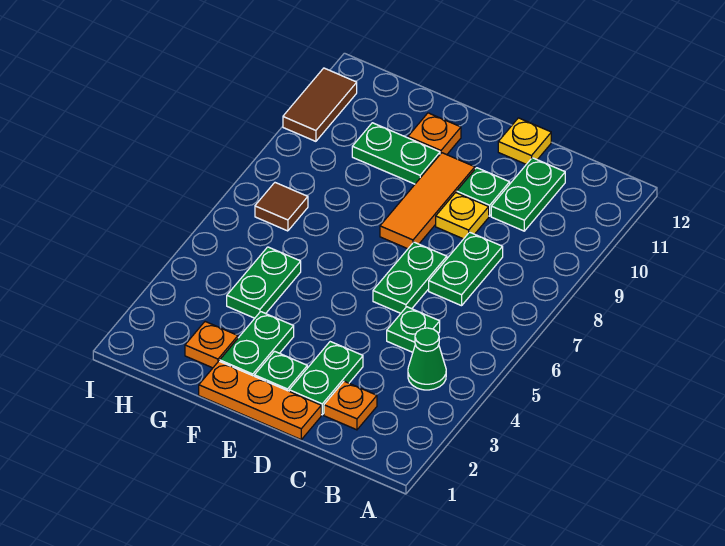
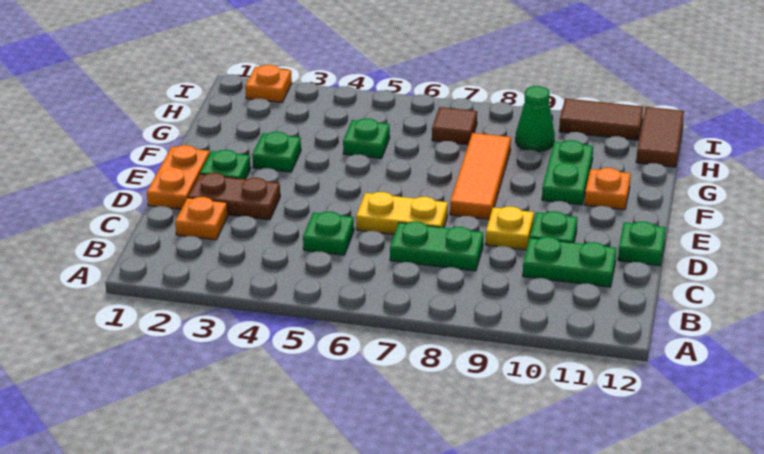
green 1x1 cone [408,328,446,390] -> green 1x1 cone moved to [516,86,555,152]
orange 1x3 plate [199,361,321,439] -> orange 1x2 plate [147,145,210,209]
green 1x2 plate [289,342,363,415] -> brown 1x2 plate [188,173,280,220]
green 1x2 plate [373,242,447,313] -> yellow 1x2 plate [356,192,448,234]
yellow 1x1 plate [498,118,551,164] -> green 1x1 plate [618,222,666,266]
orange 1x3 tile [380,153,475,249] -> orange 1x3 tile turned to [450,133,511,219]
green 1x2 plate [220,312,294,376] -> green 1x1 plate [252,132,301,172]
orange 1x1 plate [185,322,238,368] -> orange 1x1 plate moved to [245,65,292,102]
green 1x2 plate [227,247,301,318] -> green 1x1 plate [343,119,390,158]
none -> brown 1x2 tile [636,107,684,167]

